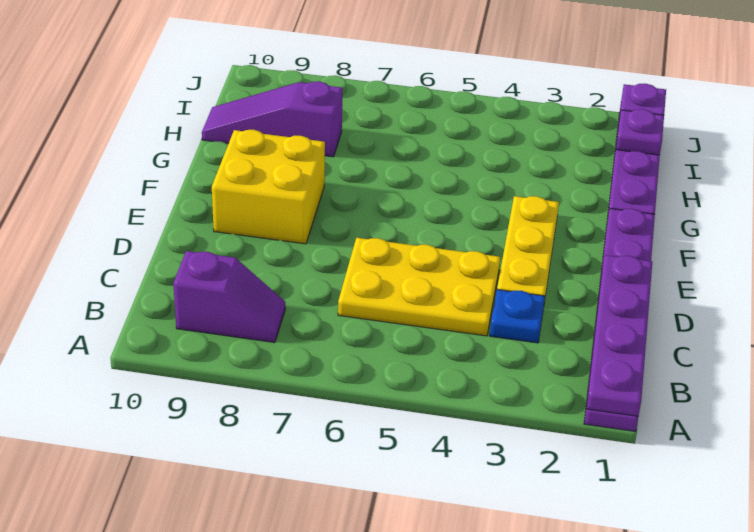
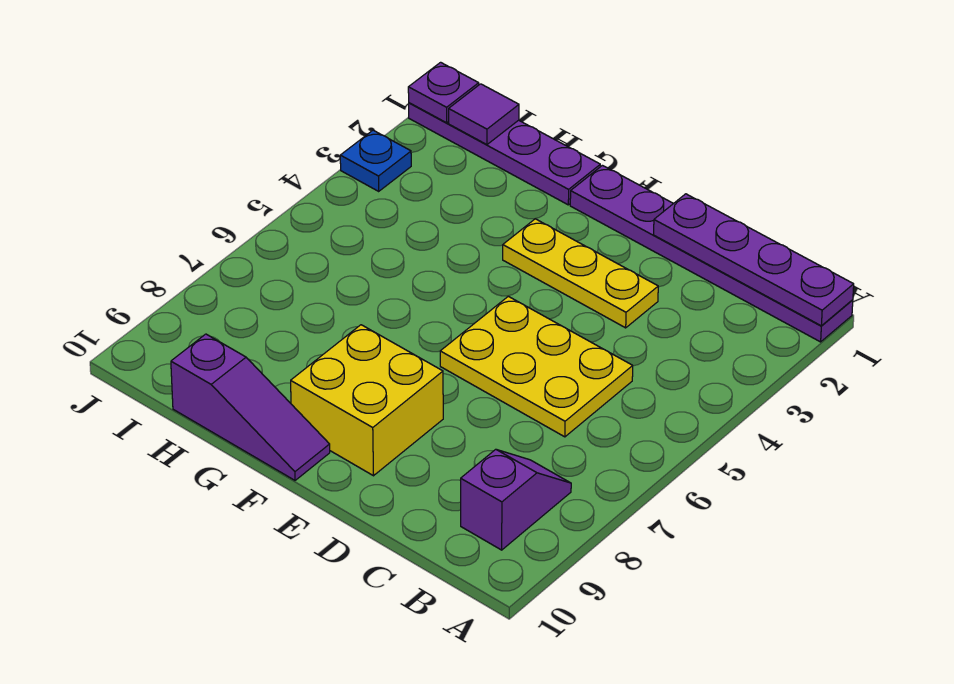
blue 1x1 plate [490,290,545,343] -> blue 1x1 plate moved to [340,130,411,191]
yellow 2x3 plate [338,238,500,336] -> yellow 2x3 plate turned to [440,296,633,437]
purple 1x3 slope [202,81,343,157] -> purple 1x3 slope turned to [171,334,330,480]
purple 1x1 plate [616,109,664,155] -> purple 1x1 tile [449,84,519,145]

